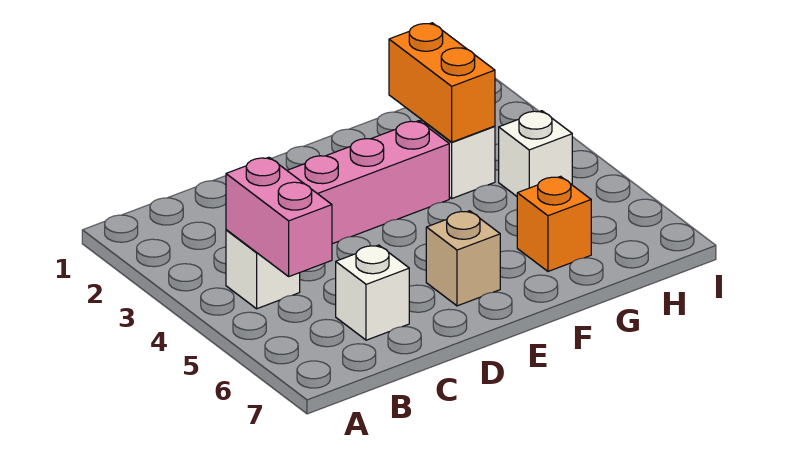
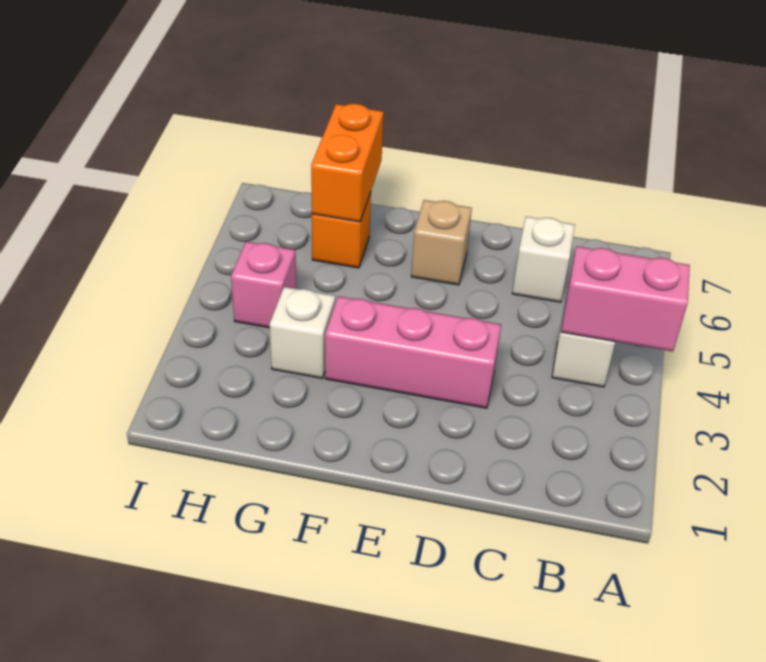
pink 1x2 brick [226,157,332,276] -> pink 1x2 brick turned to [561,246,690,351]
orange 1x2 brick [389,23,495,142] -> orange 1x2 brick moved to [311,104,384,222]
white 1x1 brick [499,111,572,196] -> pink 1x1 brick [231,242,296,328]

